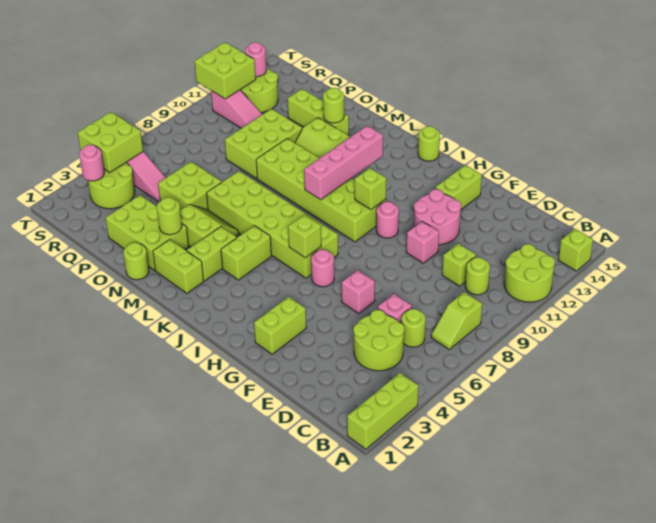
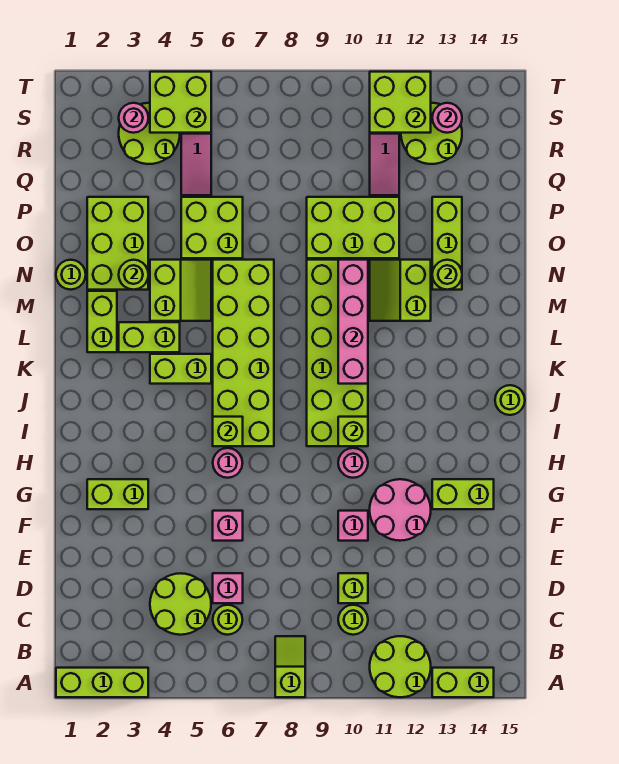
lime 1x1 brick [558,229,593,271] -> lime 1x2 brick [432,668,494,697]
lime 1x2 slope [431,292,482,349] -> lime 1x2 slope turned to [275,636,305,697]
pink 1x4 brick [304,126,383,200] -> pink 1x4 brick turned to [338,260,368,384]

